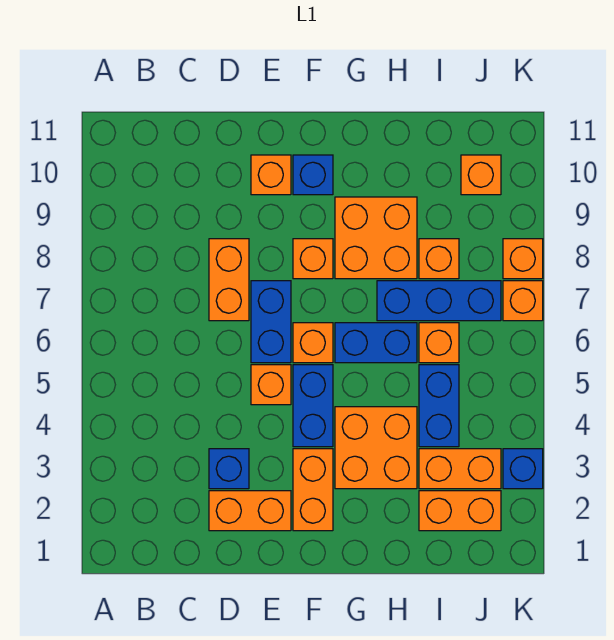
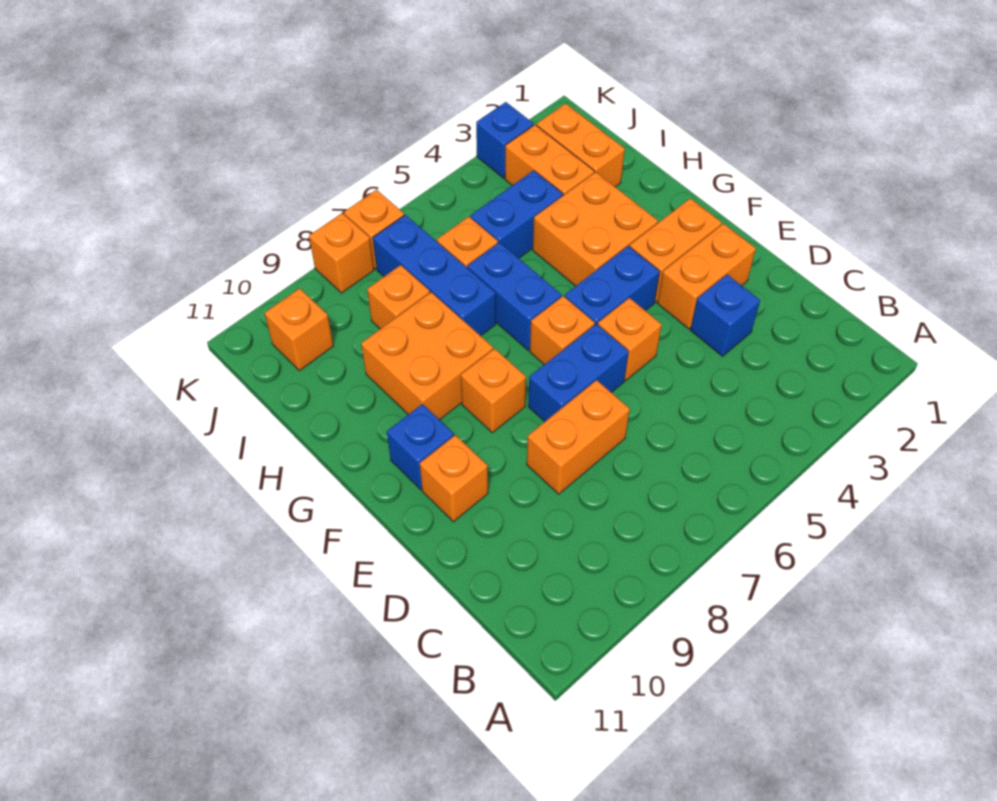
orange 1x2 brick [209,491,291,531] -> orange 1x2 brick turned to [658,224,756,329]

